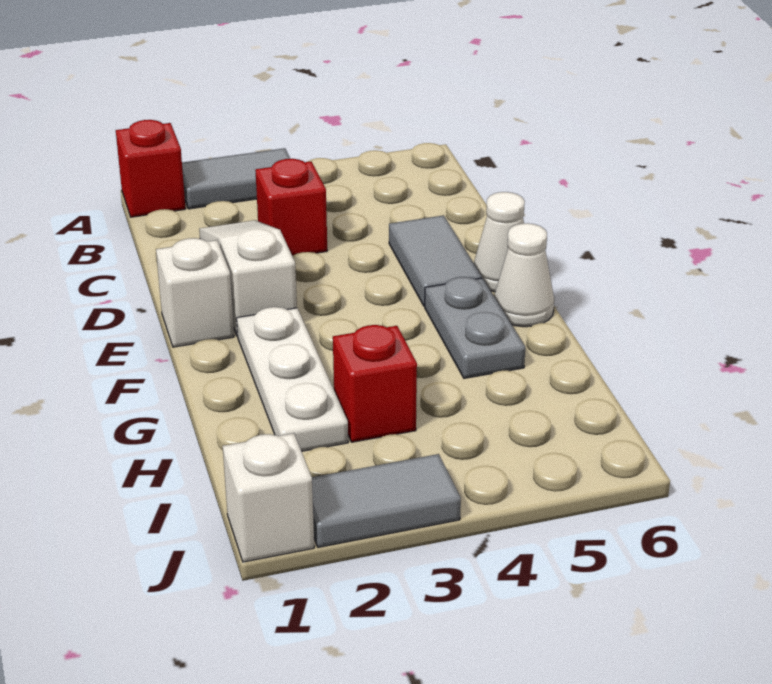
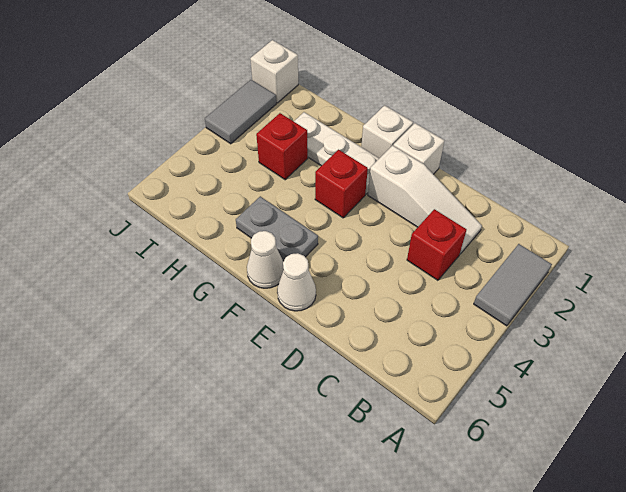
red 1x1 brick [116,120,186,217] -> red 1x1 brick moved to [315,150,368,218]
grey 1x2 tile [389,215,482,306] -> none
none -> white 1x1 brick [361,105,413,158]

